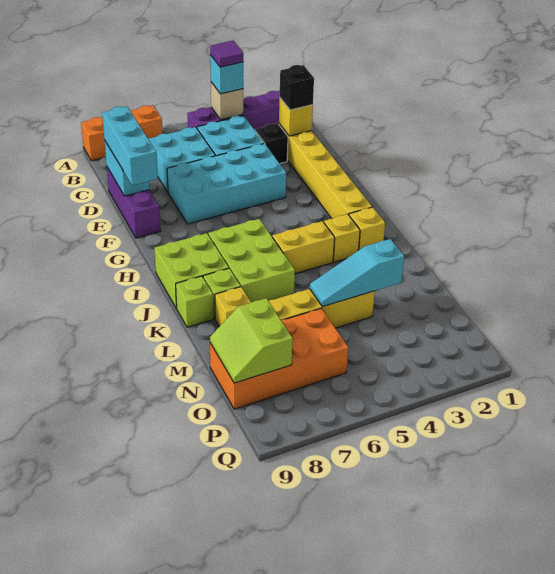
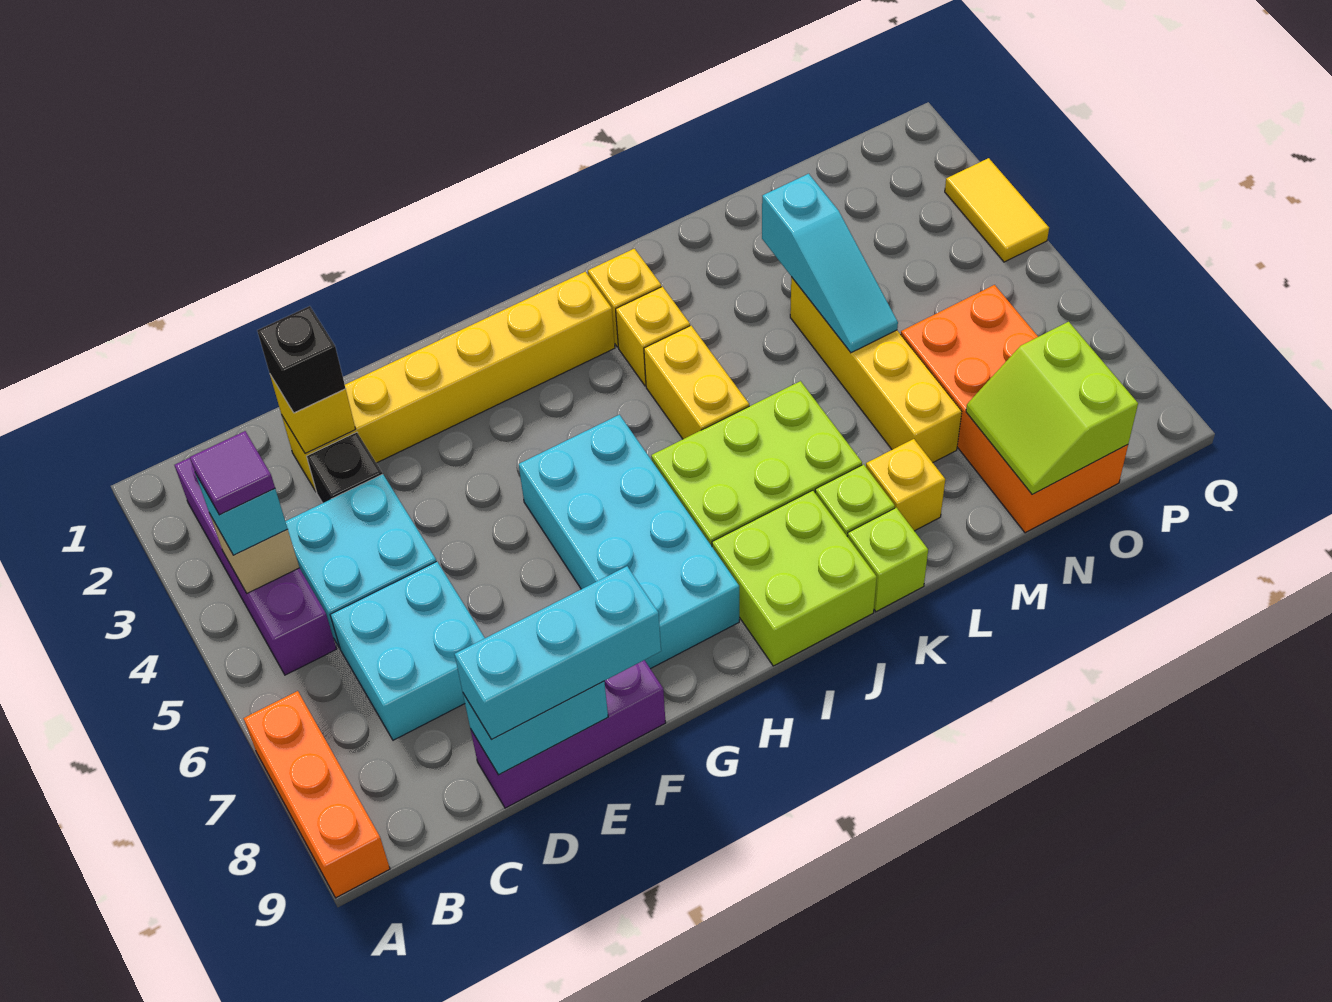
cyan 2x4 brick [167,144,286,224] -> cyan 2x4 brick moved to [519,415,739,669]
lime 2x2 slope [210,298,293,383] -> lime 2x2 slope turned to [966,322,1138,495]
none -> yellow 1x2 tile [945,158,1049,262]

